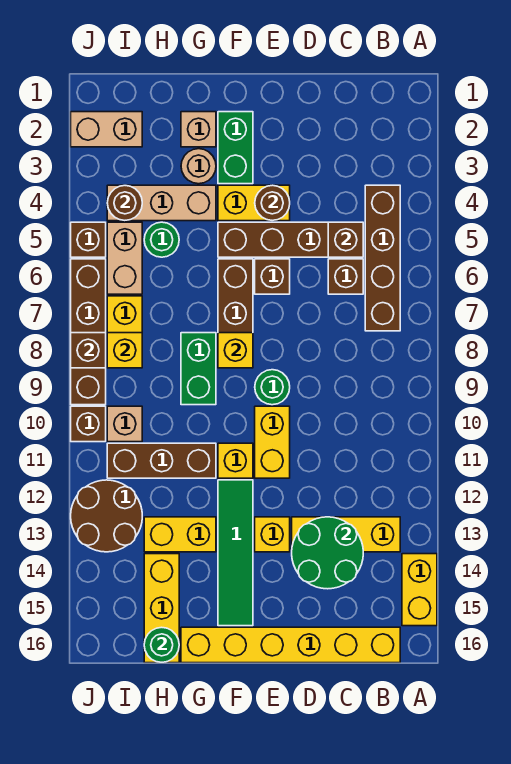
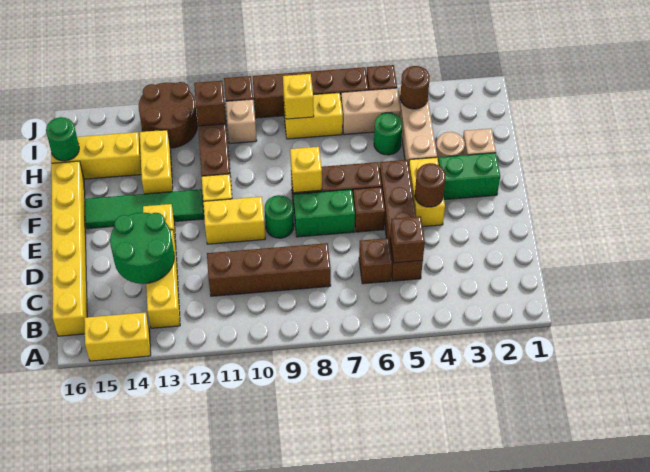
brown 1x4 brick [365,185,400,331] -> brown 1x4 brick moved to [207,243,331,296]
green 1x2 brick [181,333,216,405] -> green 1x2 brick moved to [294,189,355,237]
tan 1x2 brick [71,112,142,147] -> none
brown 1x1 brick [71,333,106,368] -> brown 1x1 brick moved to [194,81,226,126]

